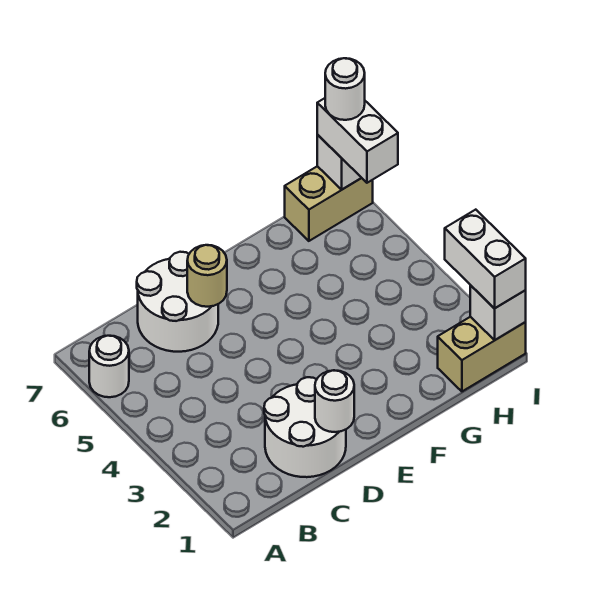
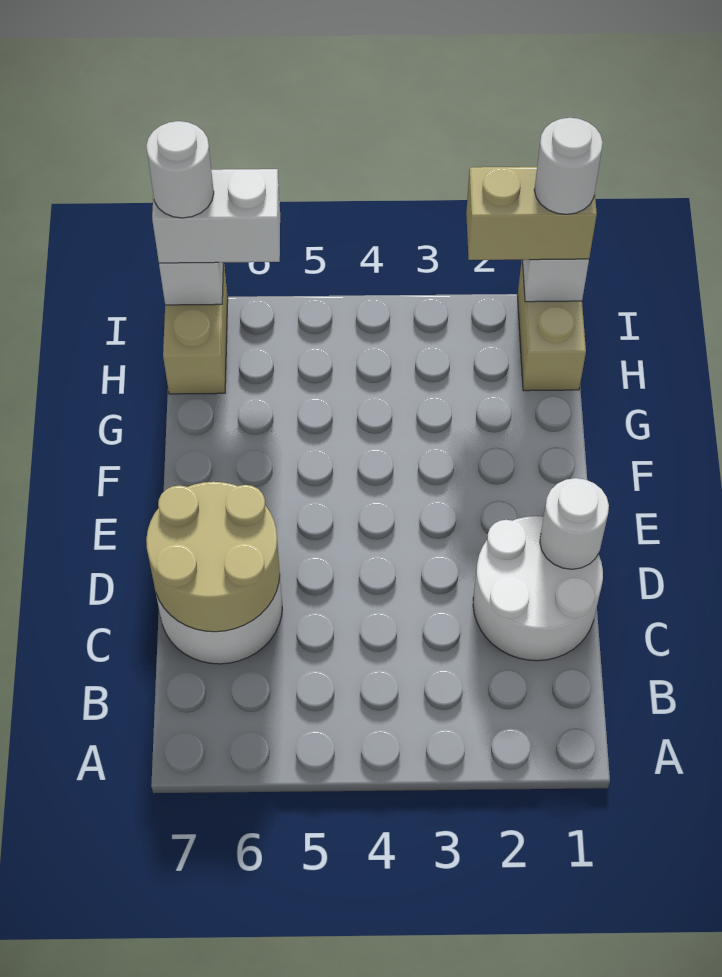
white 1x1 round brick [89,336,129,397] -> white 1x1 round brick moved to [534,118,603,214]
tan 1x1 round brick [187,245,227,307] -> tan 2x2 round brick [146,482,280,632]
white 1x2 brick [445,210,526,309] -> tan 1x2 brick [466,167,597,260]

